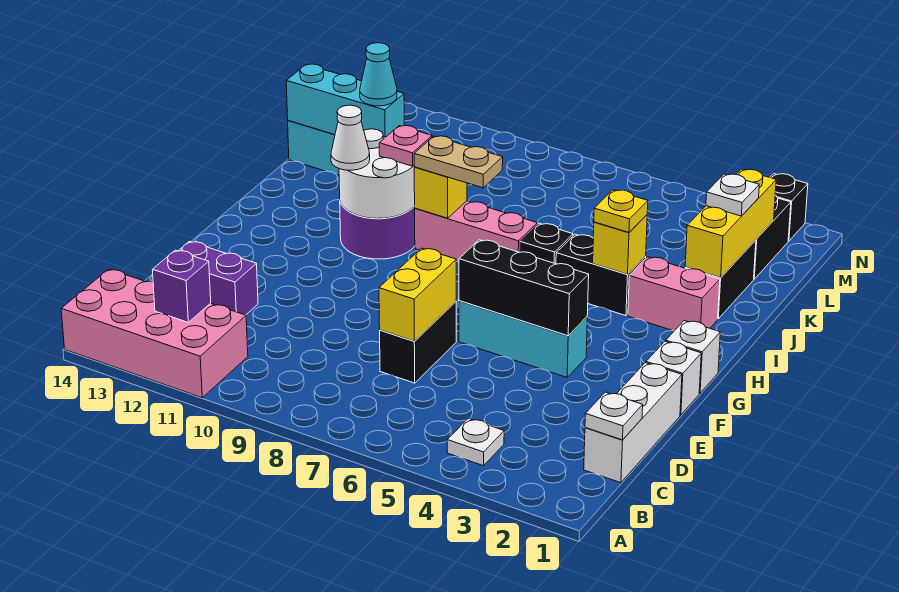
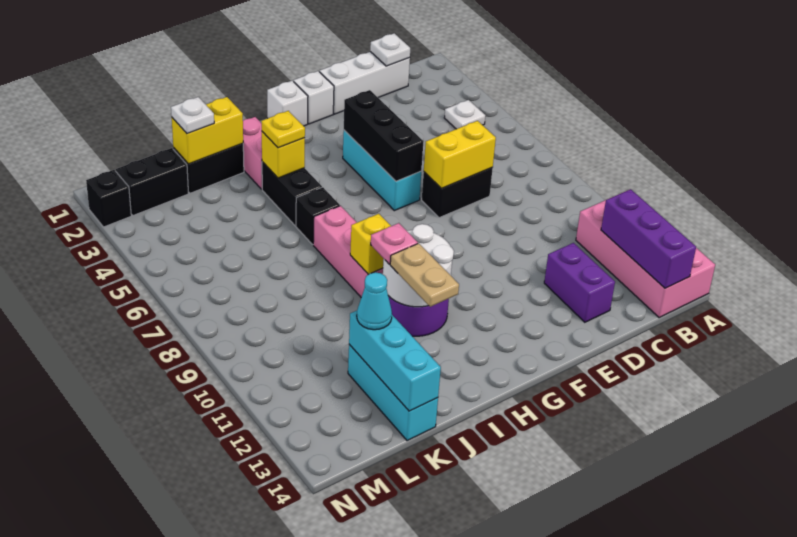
purple 1x1 brick [152,250,211,322] -> purple 1x3 brick [601,189,696,288]
white 1x1 cone [331,105,370,170] -> none
tan 1x2 plate [414,136,503,188] -> tan 1x2 plate moved to [390,243,459,307]
yellow 1x3 brick [685,169,776,278] -> yellow 1x2 brick [172,97,243,164]

